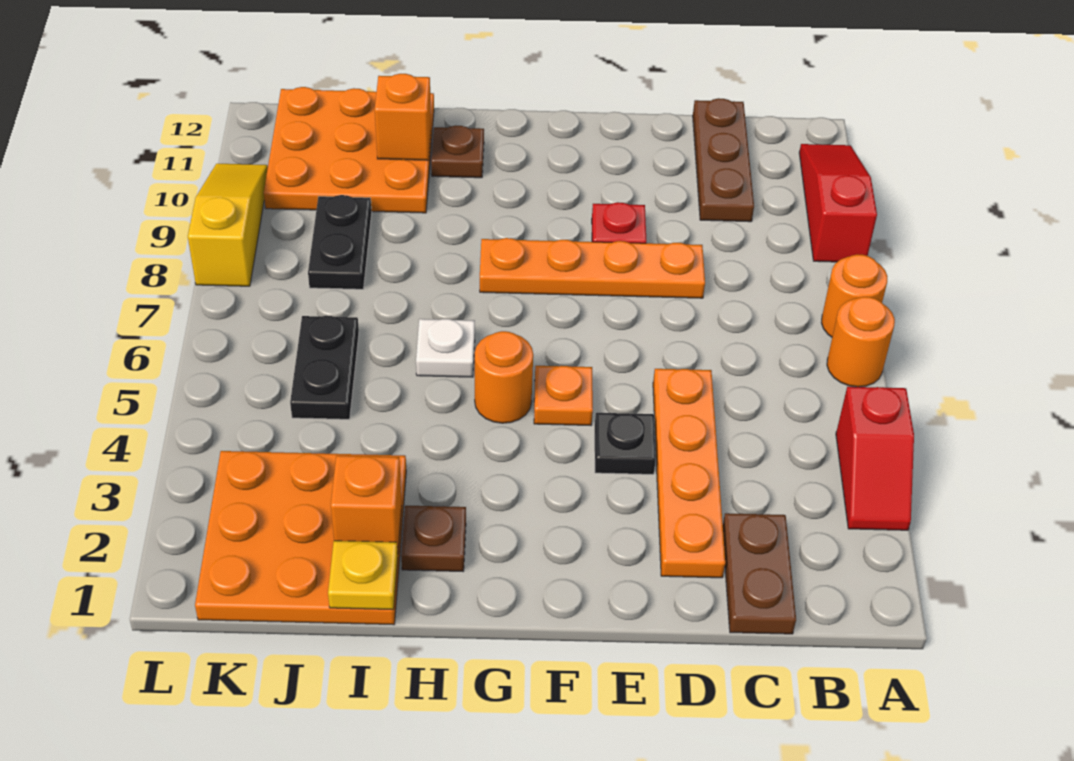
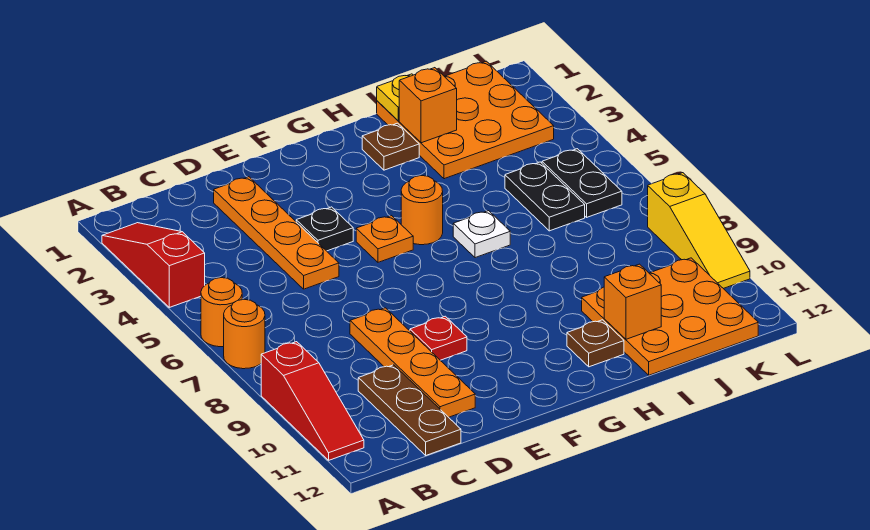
red 1x2 slope [836,387,914,530] -> red 1x3 slope [102,223,205,307]
brown 1x2 plate [723,513,796,634] -> none
orange 1x4 plate [480,238,705,298] -> orange 1x4 plate turned to [350,308,475,417]
black 1x2 plate [308,195,372,289] -> black 1x2 plate moved to [542,149,622,217]

